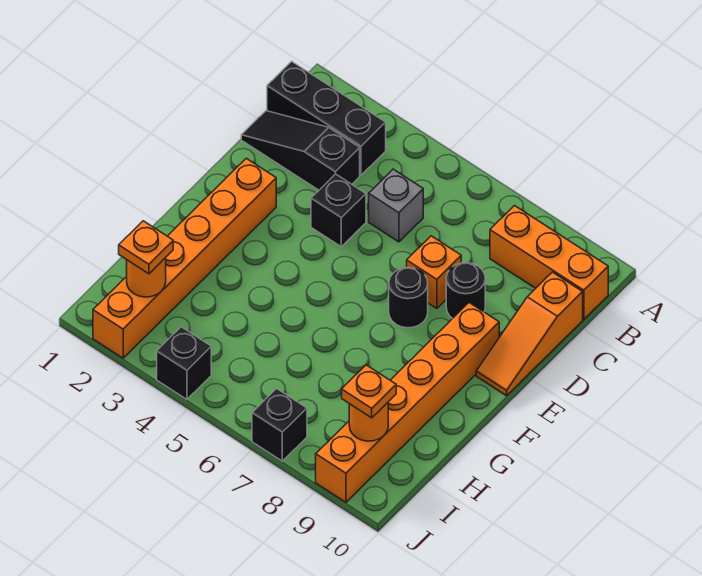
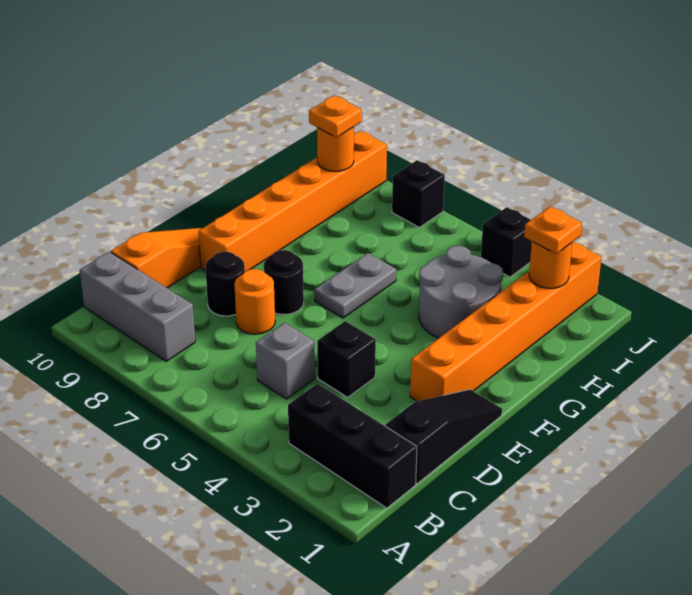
orange 1x3 brick [490,206,608,319] -> grey 1x3 brick [80,252,195,361]
black 1x3 slope [241,111,360,190] -> black 1x3 slope turned to [386,389,502,484]
orange 1x1 brick [407,236,461,308] -> orange 1x1 round brick [235,269,275,334]
none -> grey 1x2 plate [314,253,396,318]
none -> grey 2x2 round brick [419,246,503,338]

